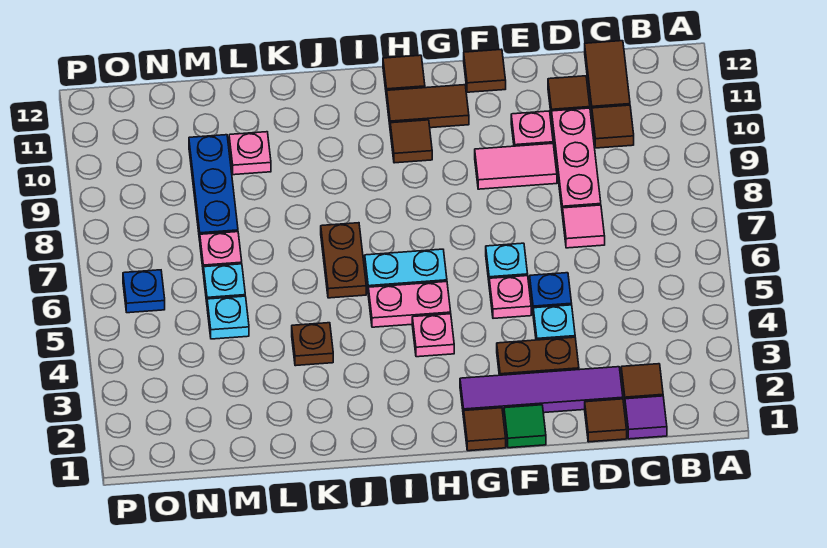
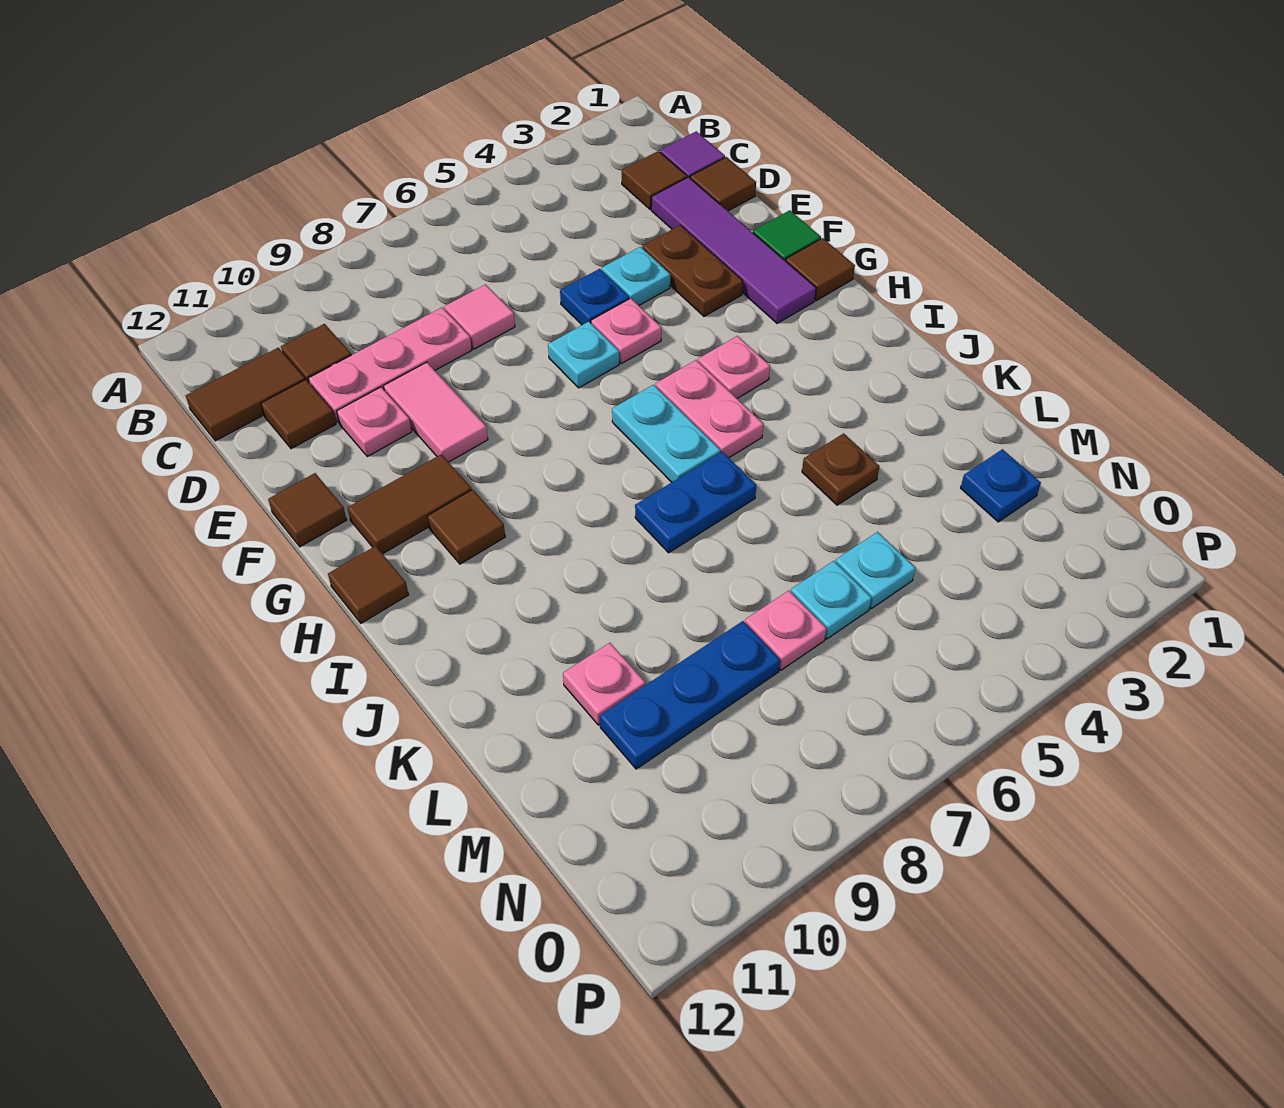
brown 1x2 tile [387,85,469,128] -> brown 1x2 tile turned to [347,454,472,554]
brown 1x2 plate [321,223,366,298] -> blue 1x2 plate [635,452,756,553]
blue 1x1 plate [123,270,165,313] -> blue 1x1 plate moved to [961,449,1041,522]

